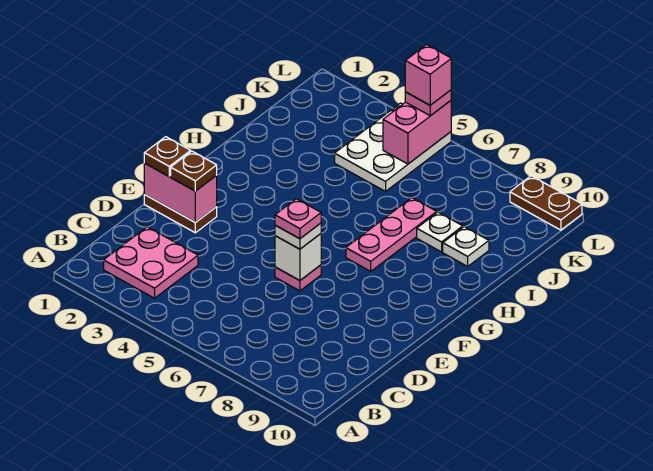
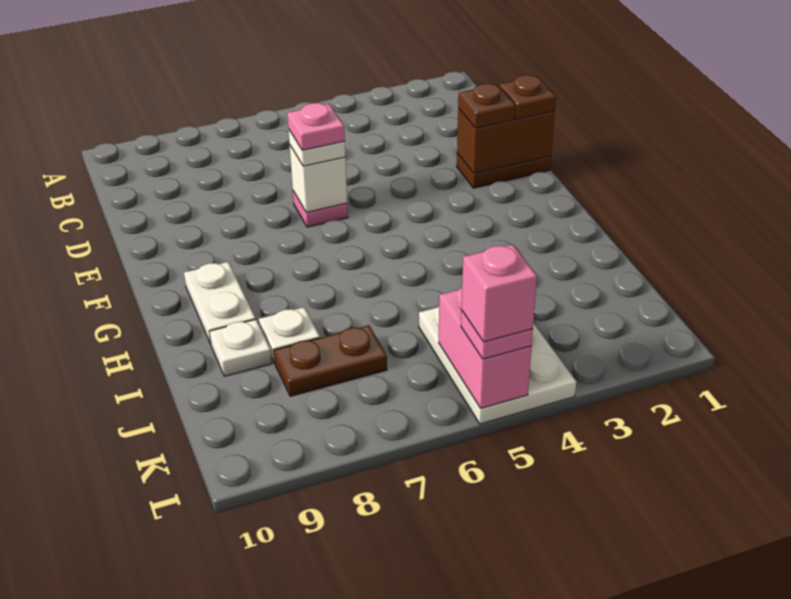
pink 2x2 plate [104,227,198,298] -> none
pink 1x2 brick [144,163,217,222] -> brown 1x2 brick [457,108,555,174]
pink 1x3 plate [346,198,437,271] -> none
none -> white 1x2 plate [184,262,256,344]
brown 1x2 plate [510,176,582,230] -> brown 1x2 plate moved to [274,325,387,396]

